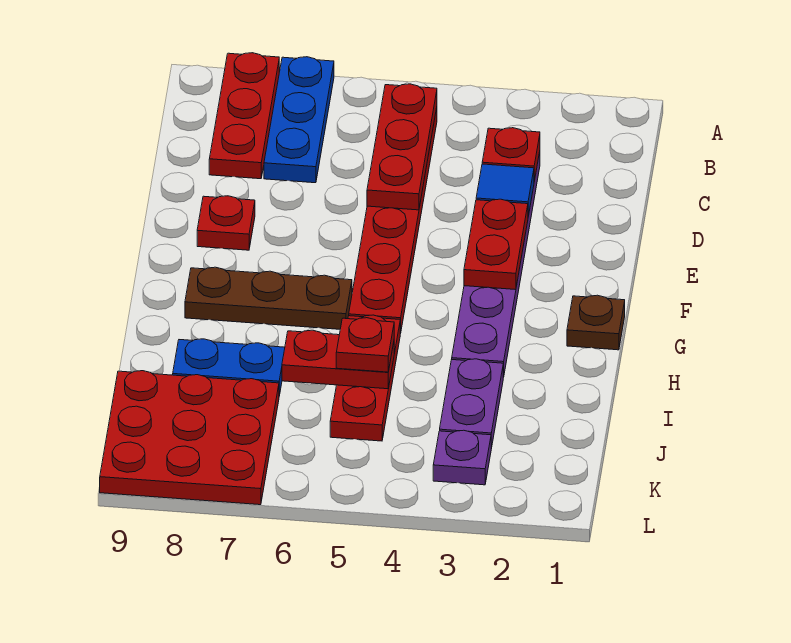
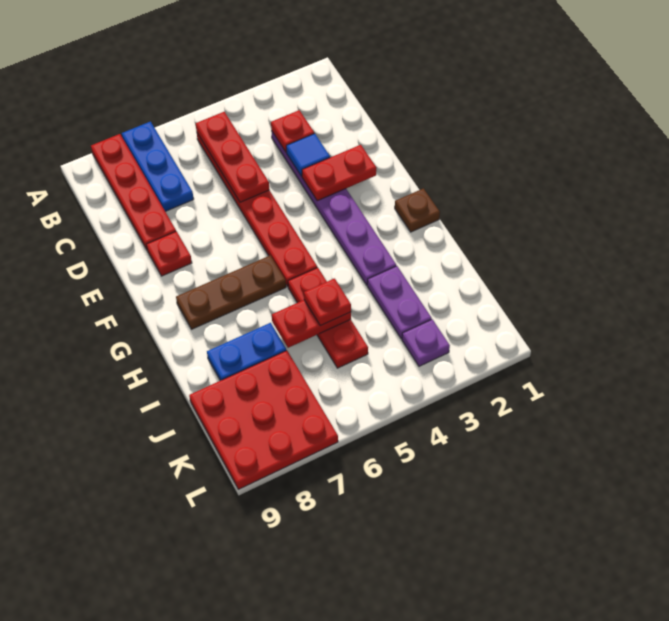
red 1x3 plate [209,53,279,179] -> red 1x4 plate [91,134,176,249]
red 1x2 plate [464,199,528,290] -> red 1x2 plate turned to [302,145,376,201]

